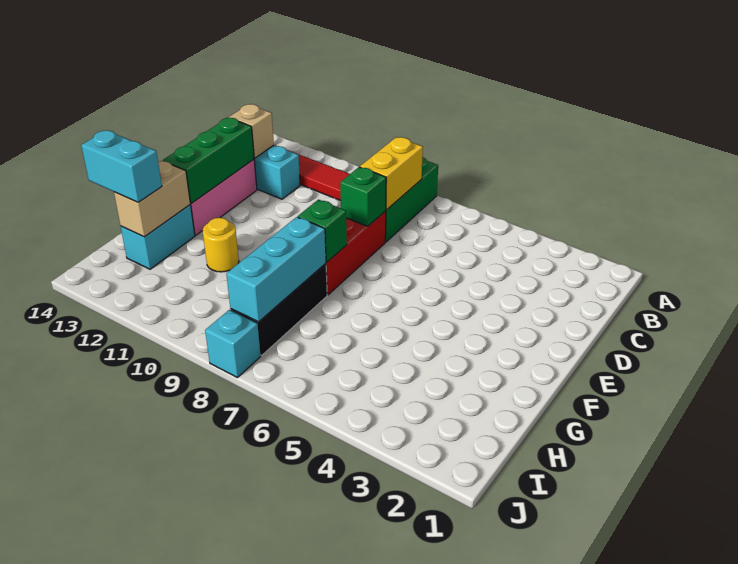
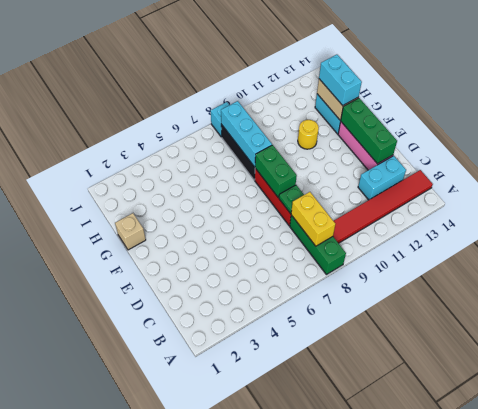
tan 1x1 brick [229,104,274,158] -> tan 1x1 brick moved to [115,213,146,250]
green 1x1 brick [340,167,386,226] -> green 1x1 plate [279,185,304,214]
green 1x1 brick [298,200,347,262] -> green 1x2 brick [255,145,297,198]
cyan 1x2 brick [81,130,162,202] -> cyan 1x2 brick turned to [319,55,362,105]

